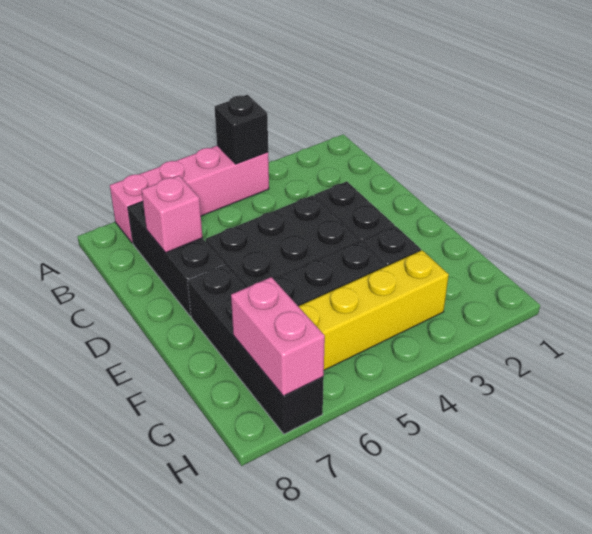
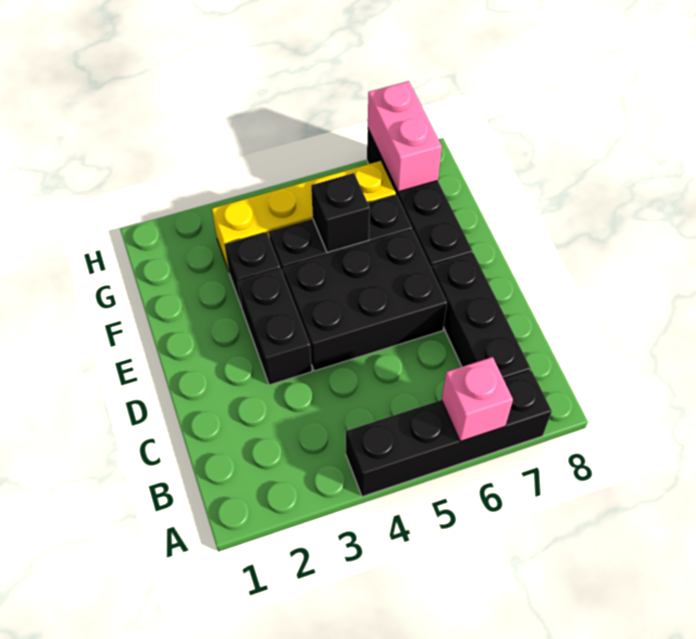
pink 1x4 brick [110,146,269,243] -> black 1x4 brick [346,371,552,497]
black 1x1 brick [214,95,268,164] -> black 1x1 brick moved to [311,173,370,253]
pink 1x1 brick [142,176,203,253] -> pink 1x1 brick moved to [442,357,513,441]

